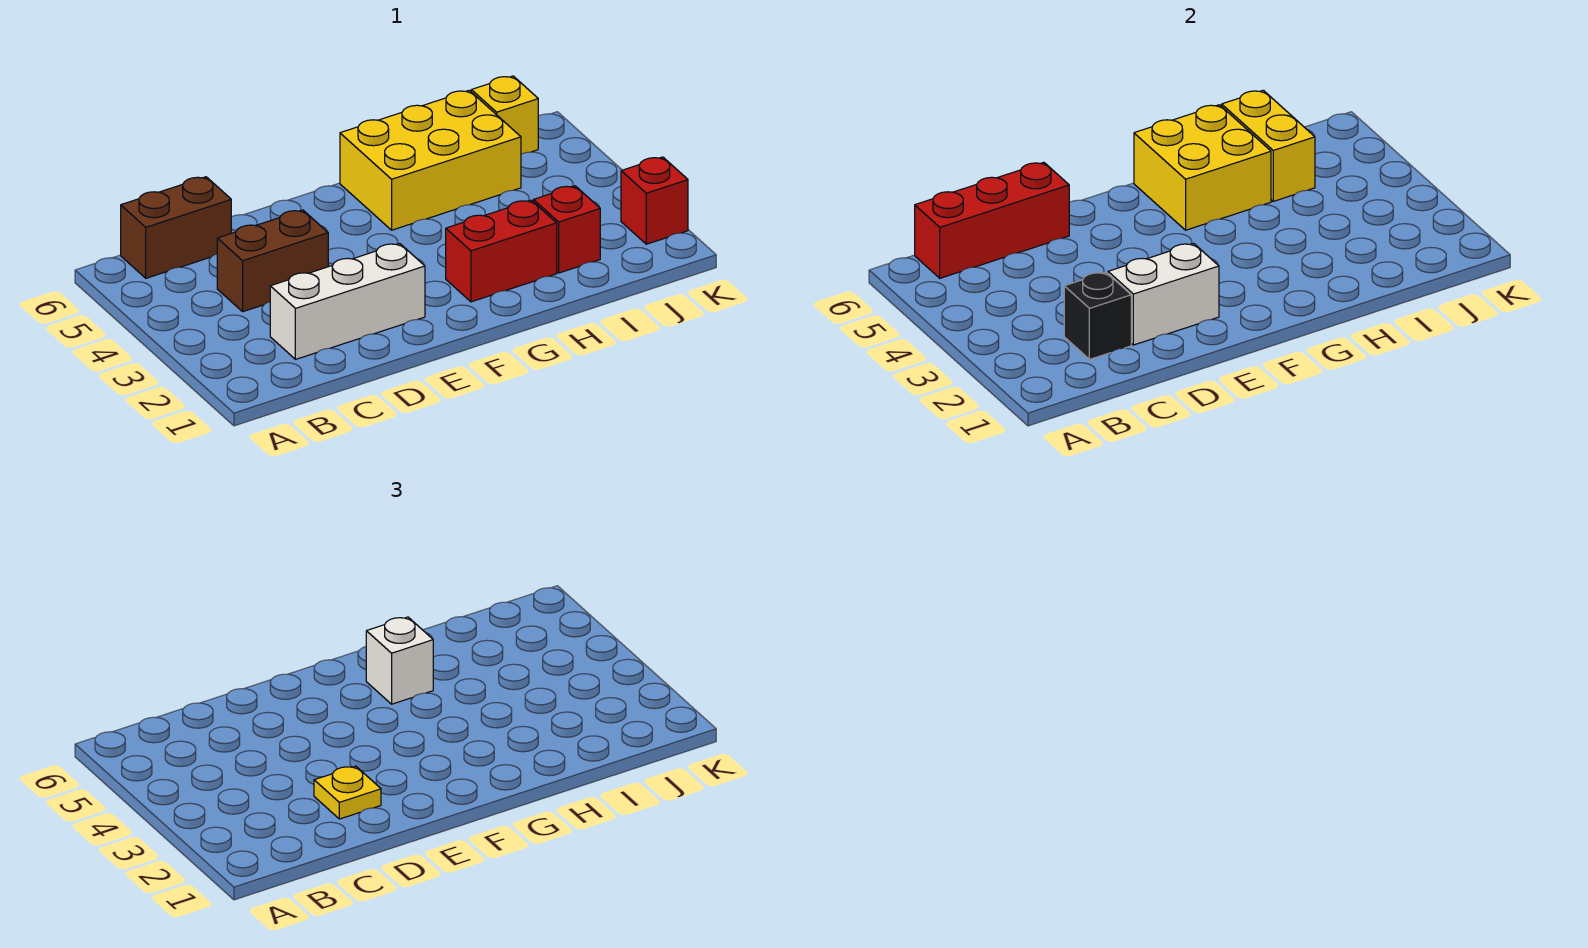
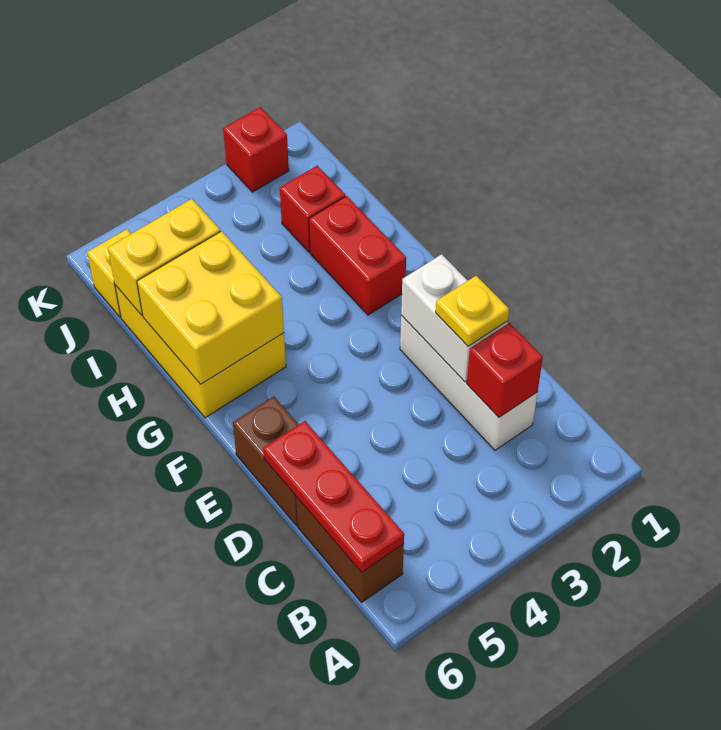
red 1x3 brick [915,162,1069,278] -> red 1x3 plate [263,421,404,573]
black 1x1 brick [1064,272,1131,359] -> red 1x1 brick [467,323,543,417]
brown 1x2 brick [217,210,328,312] -> brown 1x2 brick moved to [233,396,299,526]
white 1x1 brick [366,617,433,704] -> none

